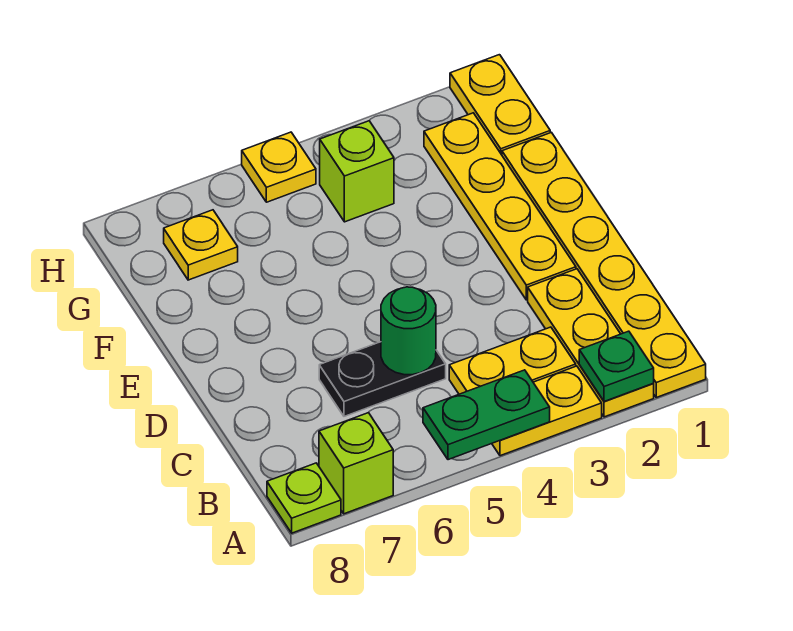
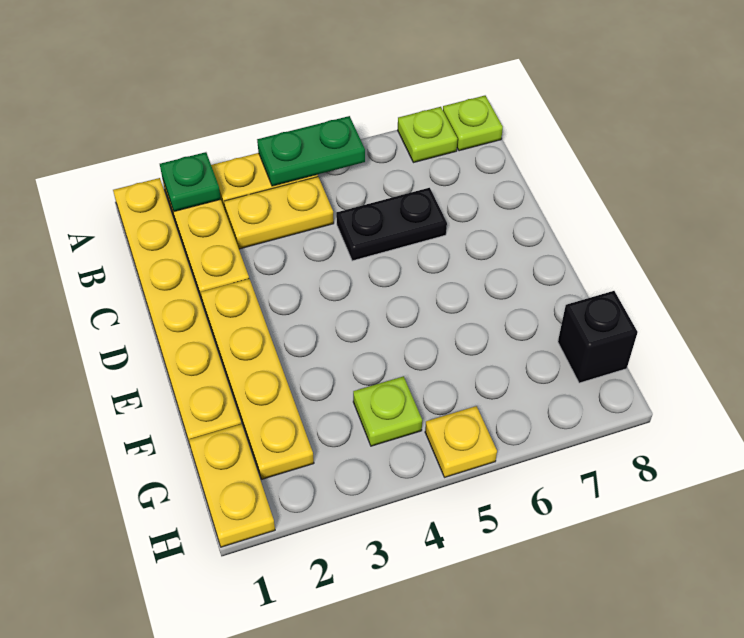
lime 1x1 brick [319,413,393,514] -> lime 1x1 plate [398,107,457,163]
green 1x1 round brick [381,287,436,375] -> none
lime 1x1 brick [320,121,394,222] -> lime 1x1 plate [353,376,422,446]
yellow 1x1 plate [164,210,238,280] -> none
none -> black 1x1 brick [558,291,638,383]

